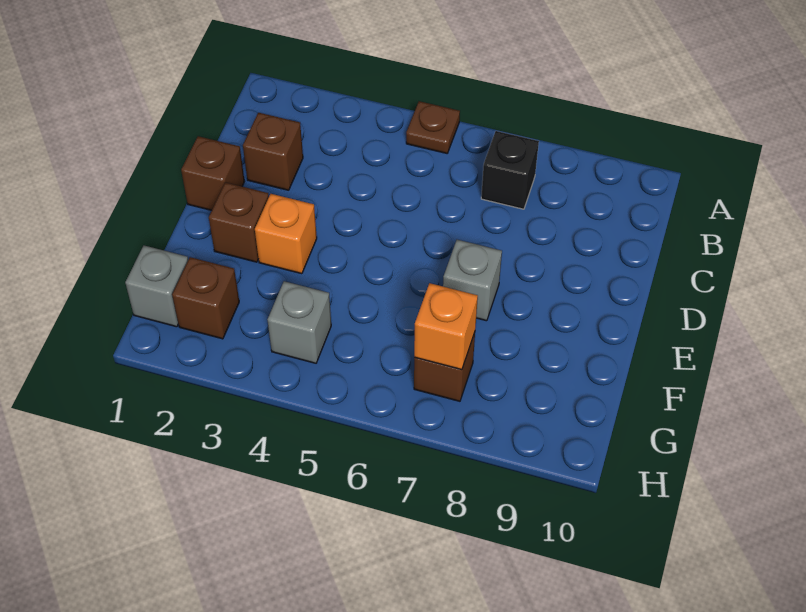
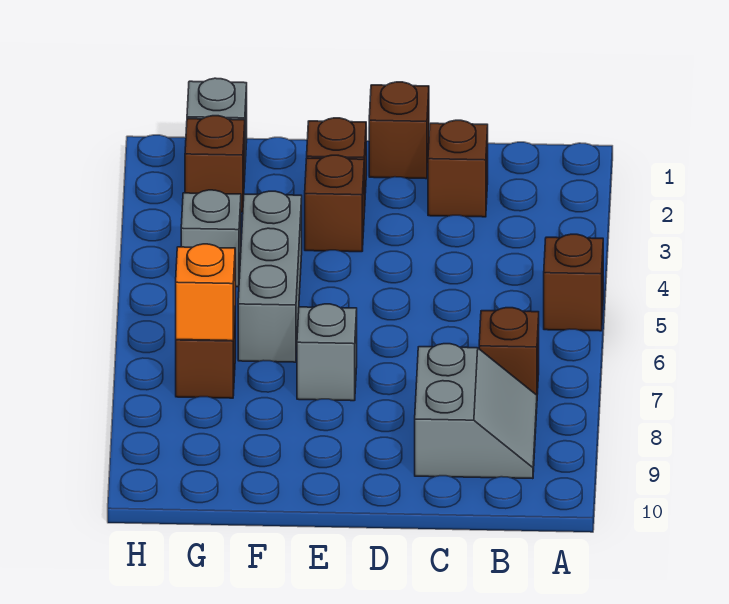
brown 1x1 plate [406,101,460,153] -> brown 1x1 brick [544,234,603,331]
black 1x1 brick [481,131,539,209] -> brown 1x1 brick [479,308,539,395]
none -> grey 2x2 slope [415,344,537,479]
orange 1x1 brick [255,194,317,274] -> brown 1x1 brick [305,155,364,252]
none -> grey 1x3 brick [238,191,302,362]

